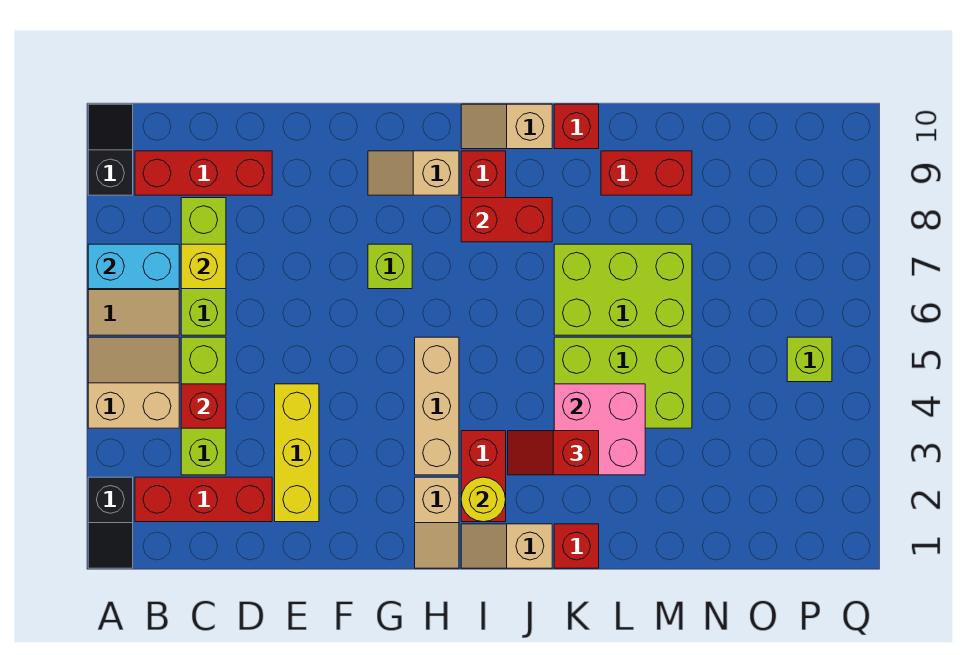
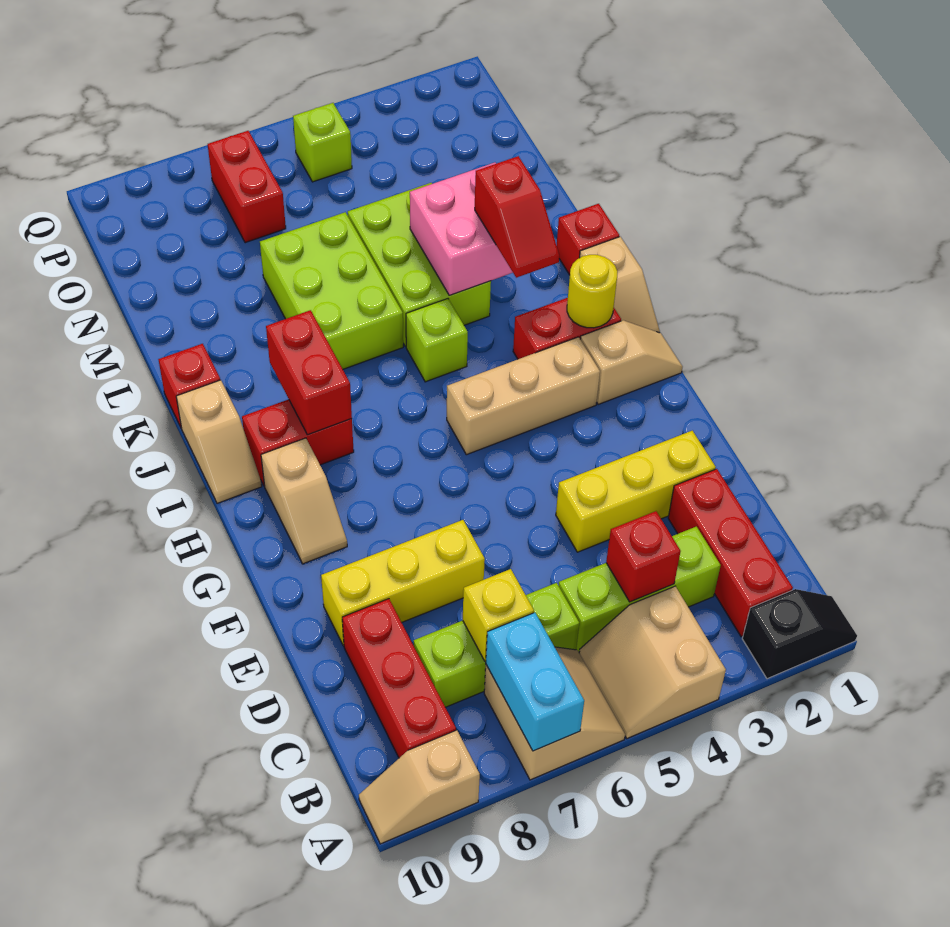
black 1x2 slope [88,104,133,195] -> tan 1x2 slope [359,730,480,844]
none -> yellow 1x3 brick [321,520,485,646]
lime 1x1 brick [368,244,412,289] -> lime 1x1 brick moved to [406,299,468,382]
red 1x2 brick [601,151,692,195] -> red 1x2 brick moved to [208,131,286,243]

